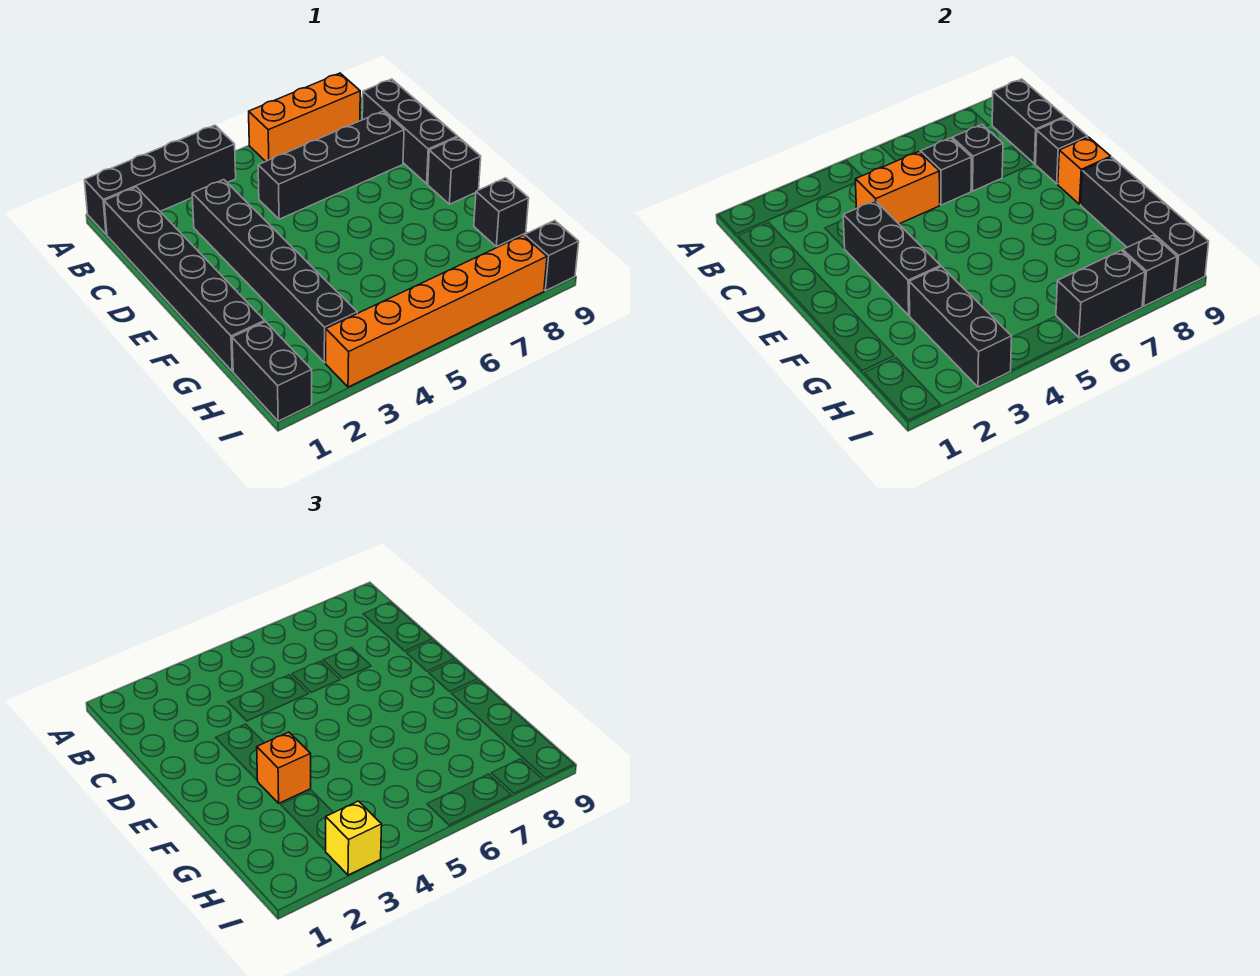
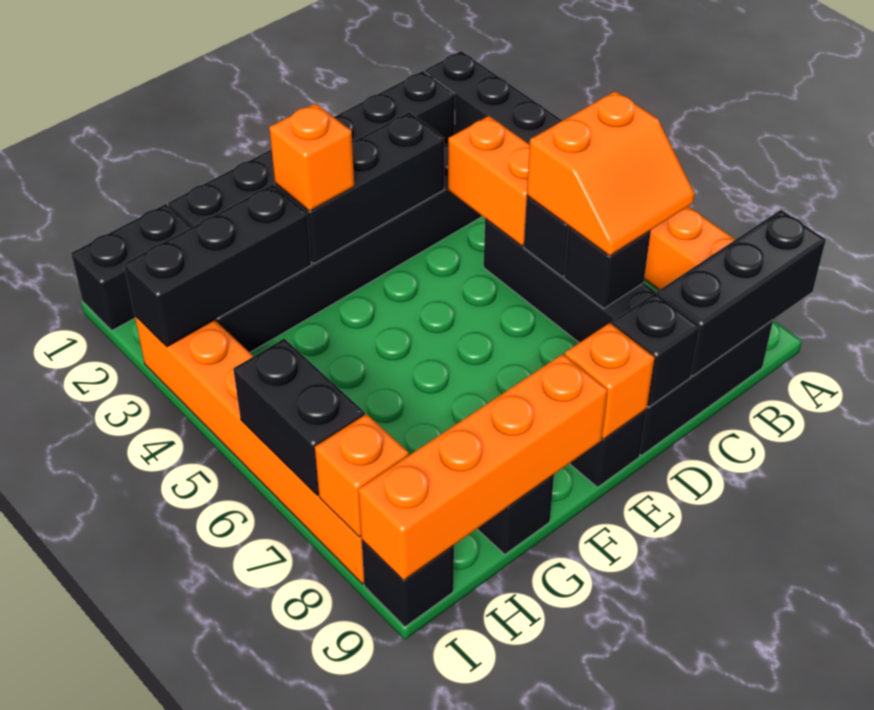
none -> orange 2x2 slope [527,91,694,256]
black 1x2 brick [992,79,1065,164] -> black 1x3 brick [657,210,826,376]
black 1x4 brick [1081,157,1209,291] -> orange 1x4 brick [358,354,608,580]
yellow 1x1 brick [326,801,382,875] -> none
black 1x1 brick [1123,235,1177,306] -> orange 1x1 brick [315,414,409,537]

